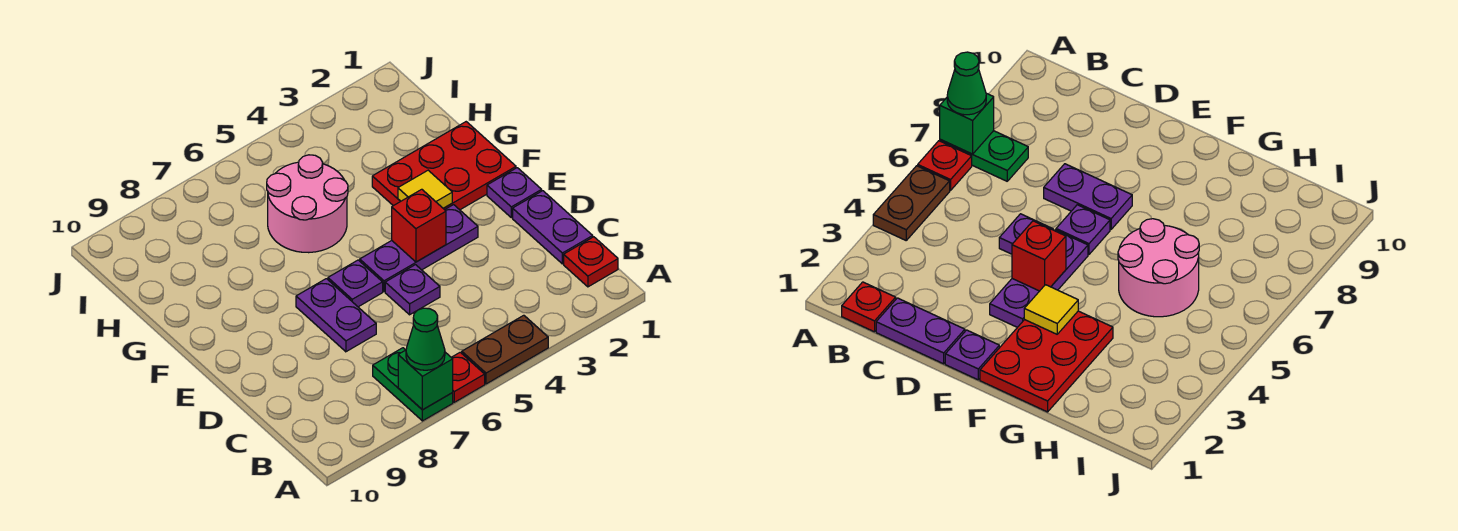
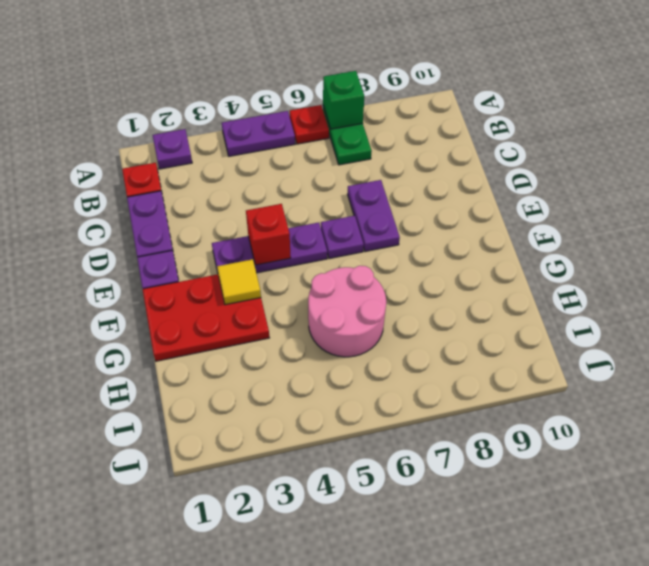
brown 1x2 plate [462,315,548,384] -> purple 1x2 plate [222,111,295,156]
green 1x1 cone [406,308,445,370] -> none
purple 1x1 plate [385,265,440,315] -> purple 1x1 plate moved to [153,129,192,169]

